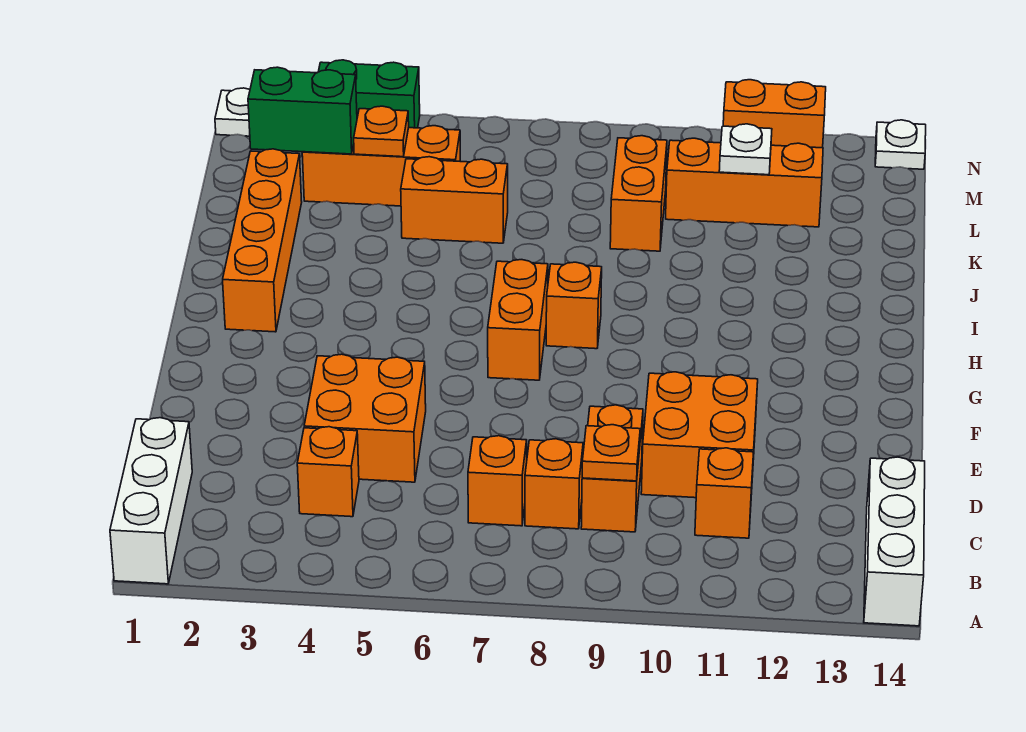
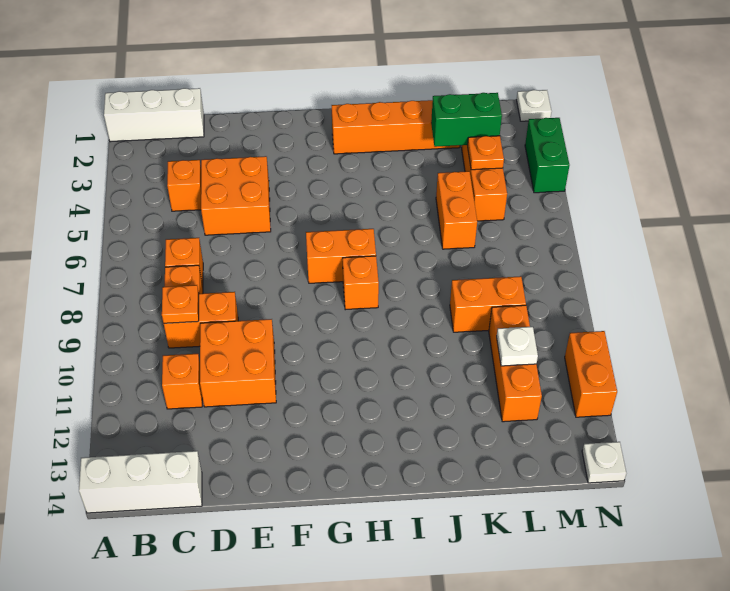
green 1x2 brick [248,67,357,154] -> green 1x2 brick turned to [431,93,502,147]

